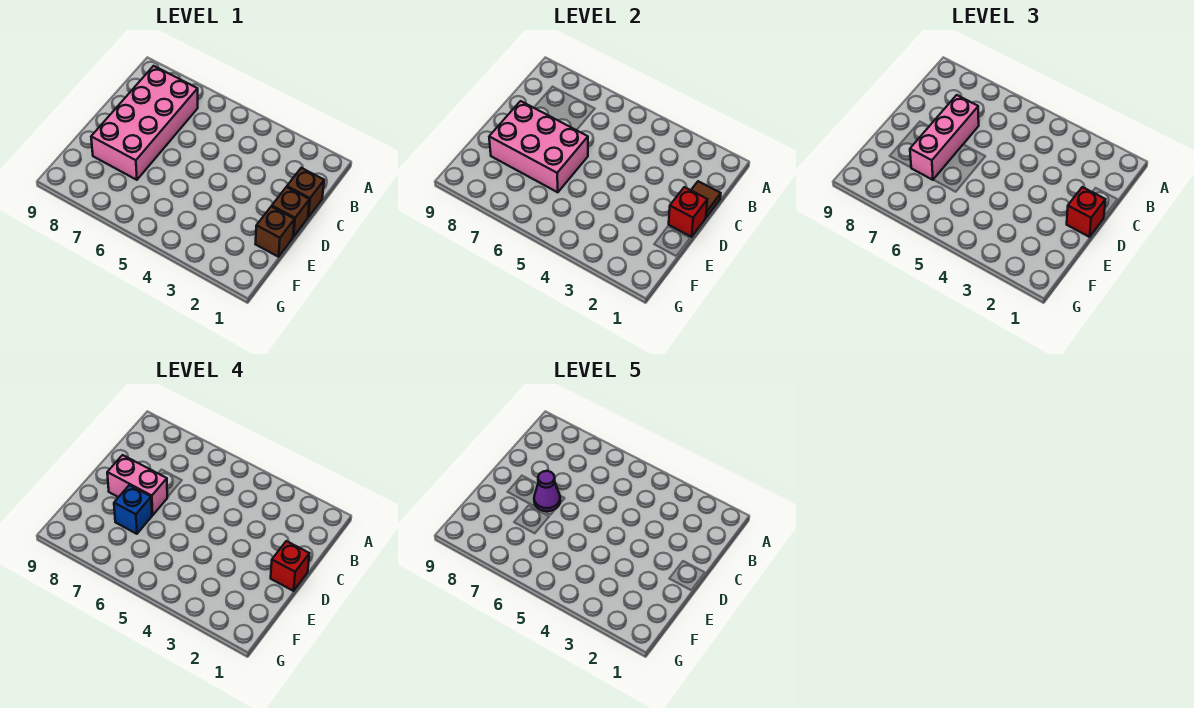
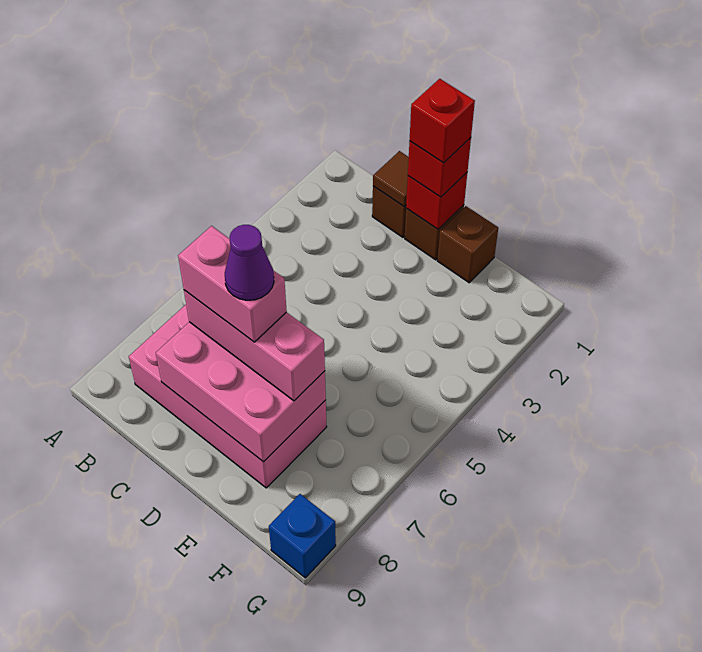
pink 2x3 brick [489,101,588,192] -> pink 2x3 brick turned to [156,322,326,462]
pink 1x2 brick [107,455,167,515] -> pink 1x2 brick turned to [178,226,287,342]
blue 1x1 brick [114,485,152,534] -> blue 1x1 brick moved to [269,494,336,578]

